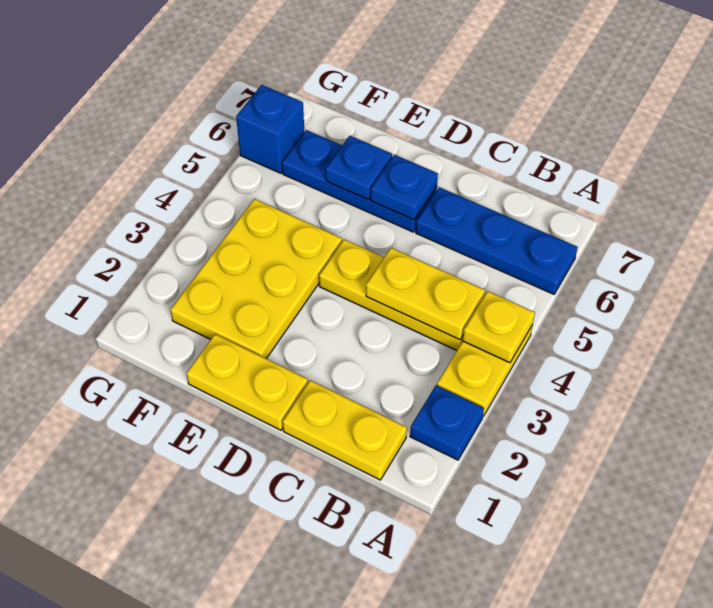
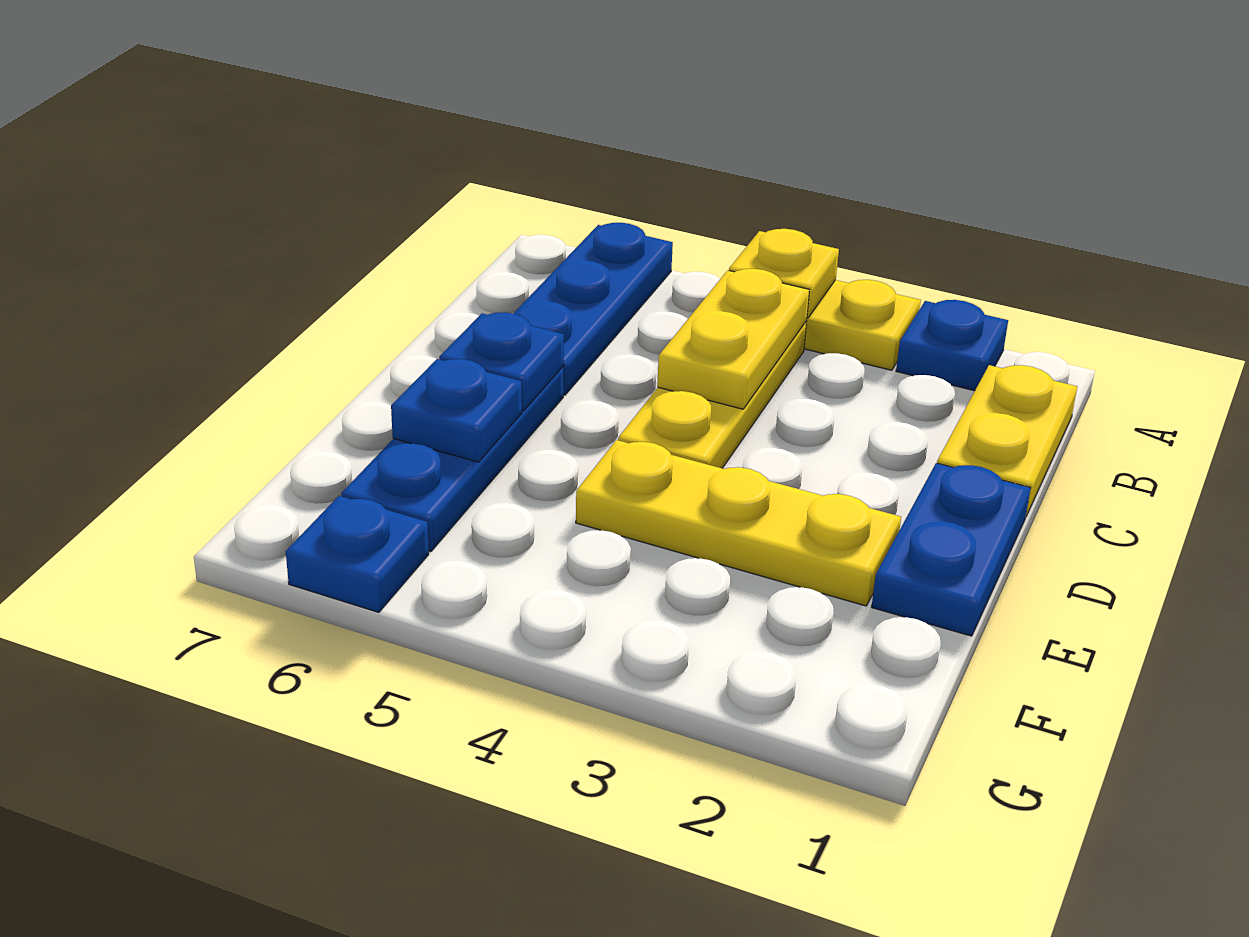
yellow 1x2 plate [186,334,308,430] -> blue 1x2 plate [872,463,1031,636]
yellow 2x3 plate [170,199,342,359] -> yellow 1x3 plate [576,440,901,606]
blue 1x1 brick [236,85,304,173] -> blue 1x1 plate [286,496,429,612]

